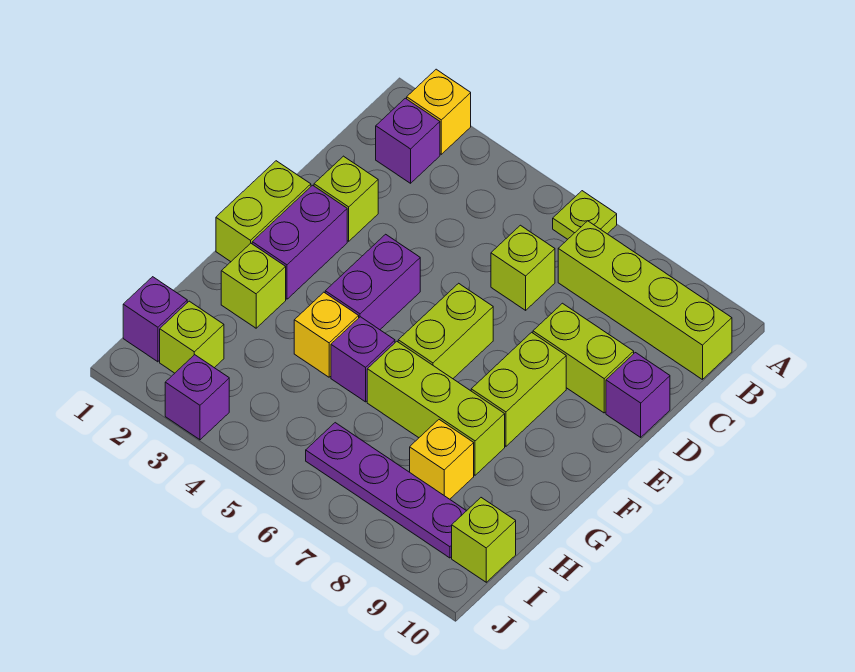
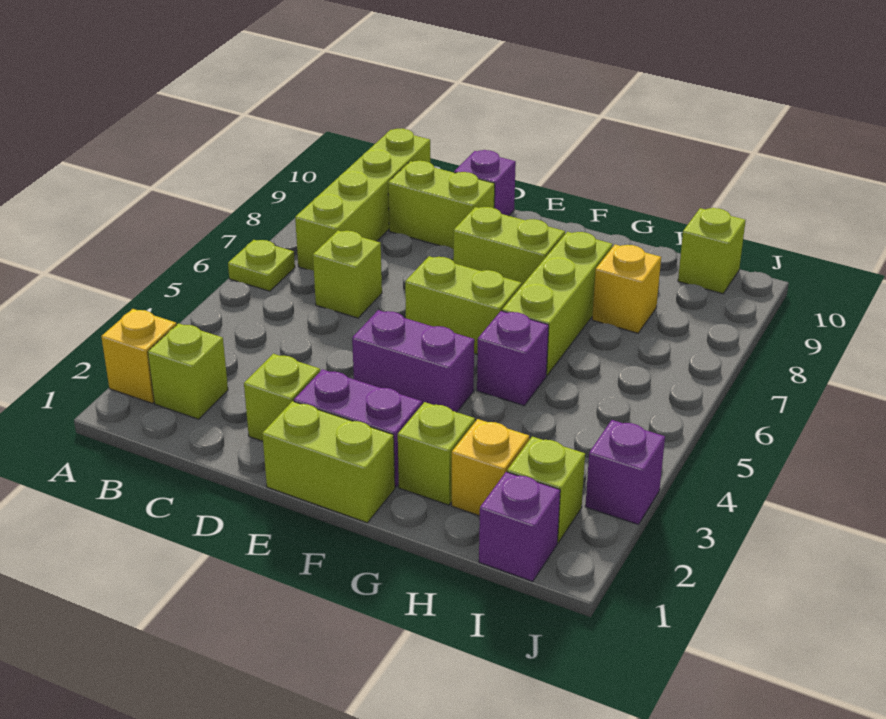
purple 1x1 brick [376,98,440,183] -> lime 1x1 brick [148,323,228,419]
lime 1x2 brick [533,303,634,413] -> lime 1x2 brick turned to [388,161,495,249]
yellow 1x1 brick [294,292,359,377] -> yellow 1x1 brick moved to [452,419,529,516]
purple 1x4 plate [306,423,466,558] -> none

